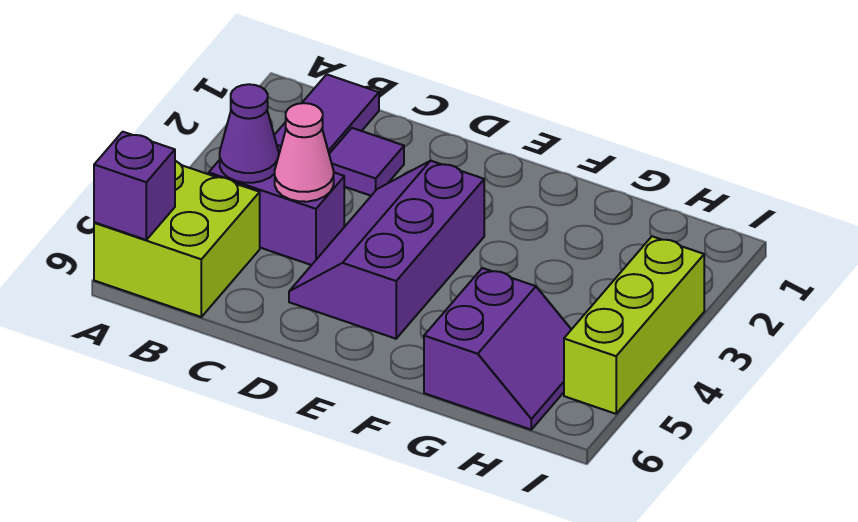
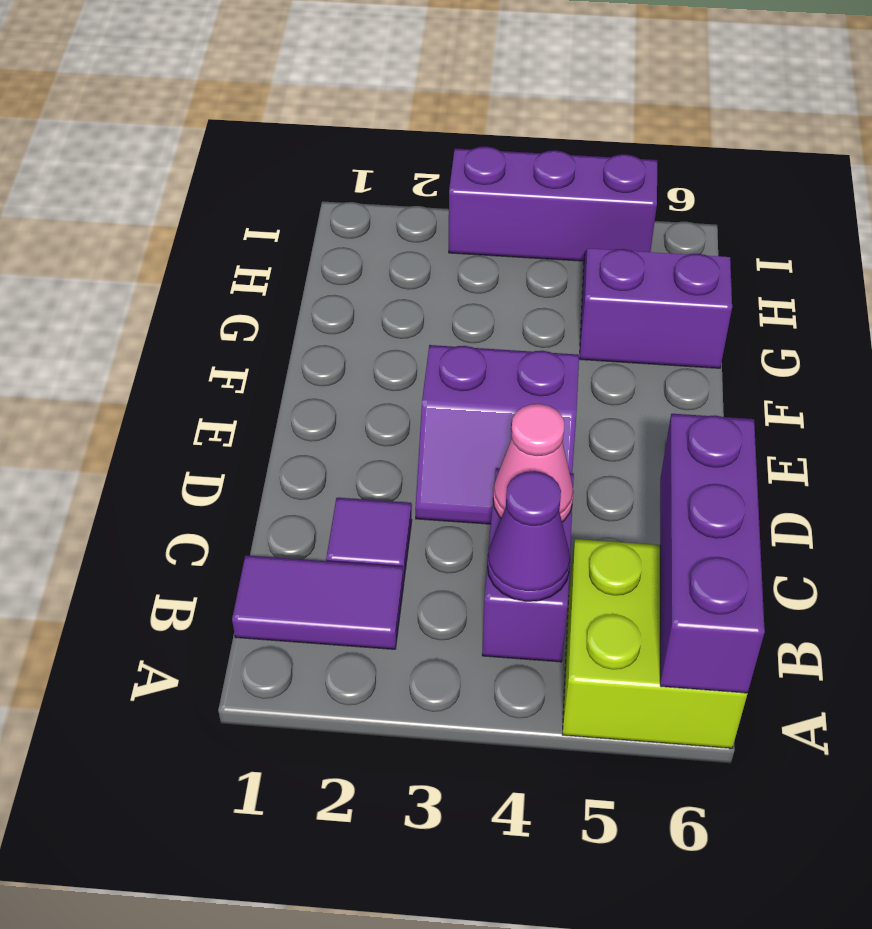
purple 1x1 brick [94,132,175,240] -> purple 1x3 brick [660,414,765,693]
purple 2x3 slope [289,161,484,339] -> purple 2x2 slope [415,345,579,524]
lime 1x3 brick [564,236,704,414] -> purple 1x3 brick [449,146,657,261]

